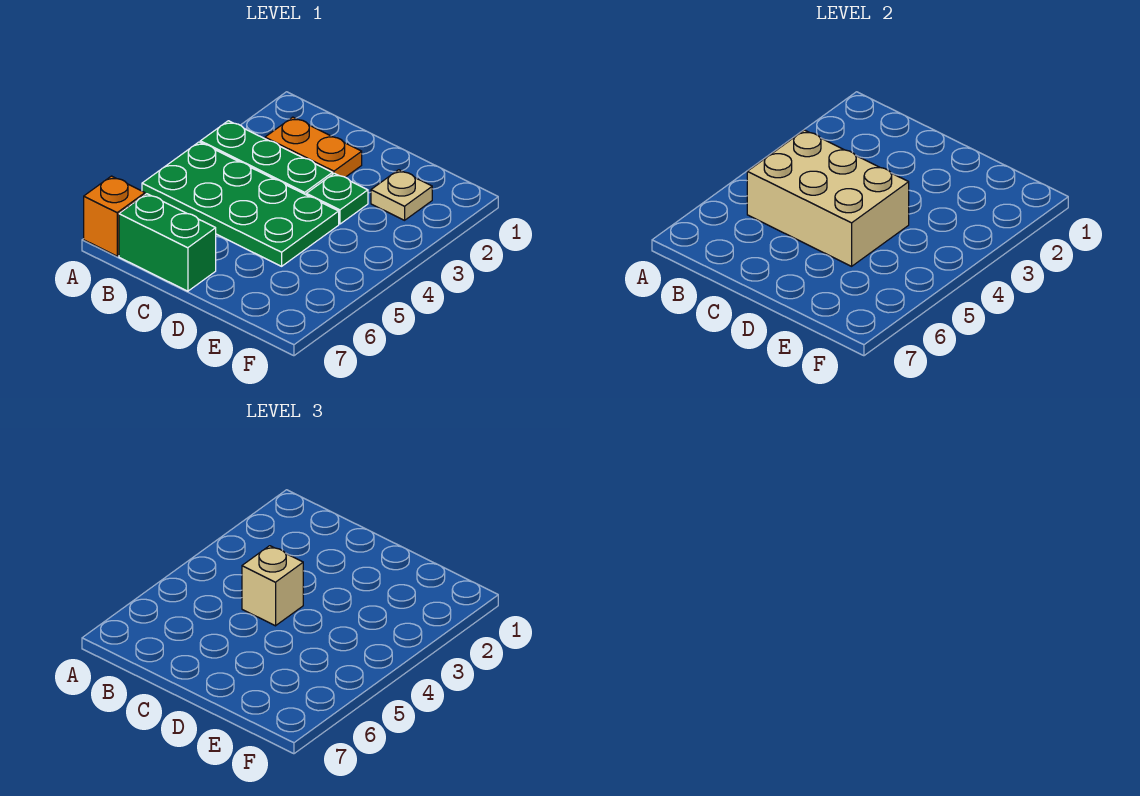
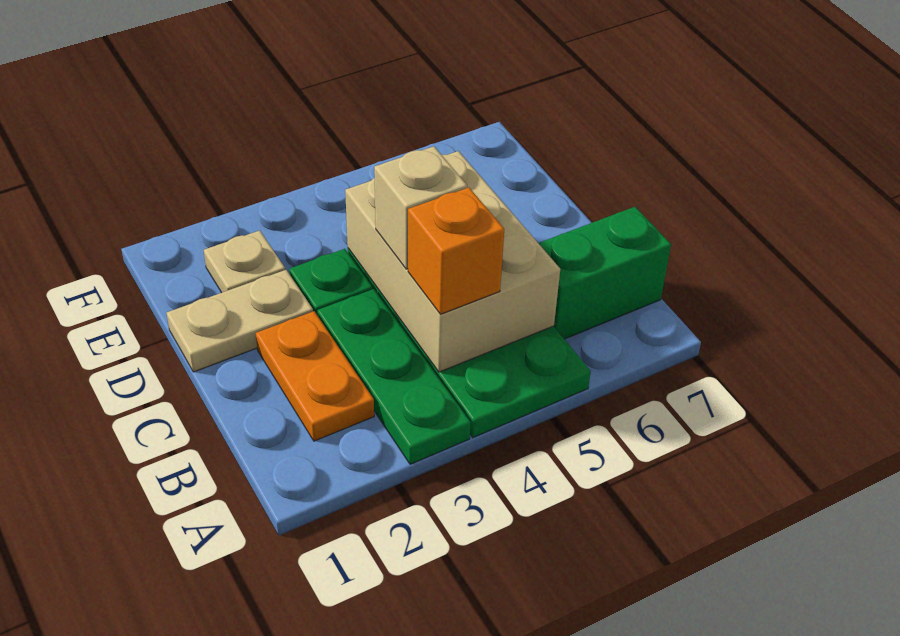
orange 1x1 brick [84,176,145,256] -> orange 1x1 brick moved to [408,188,504,314]
green 1x2 brick [119,194,216,291] -> green 1x2 brick turned to [539,207,671,339]
none -> tan 1x2 plate [167,270,313,372]

